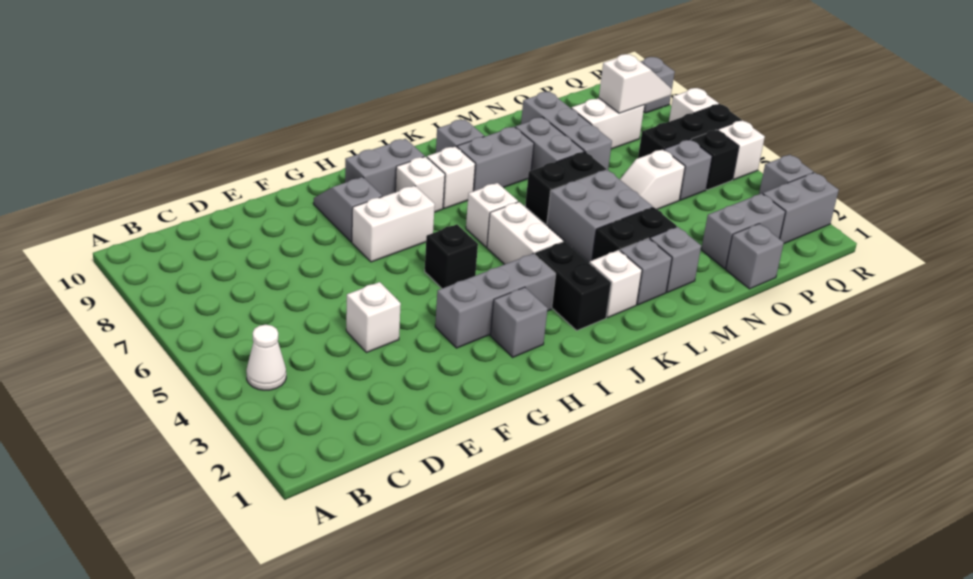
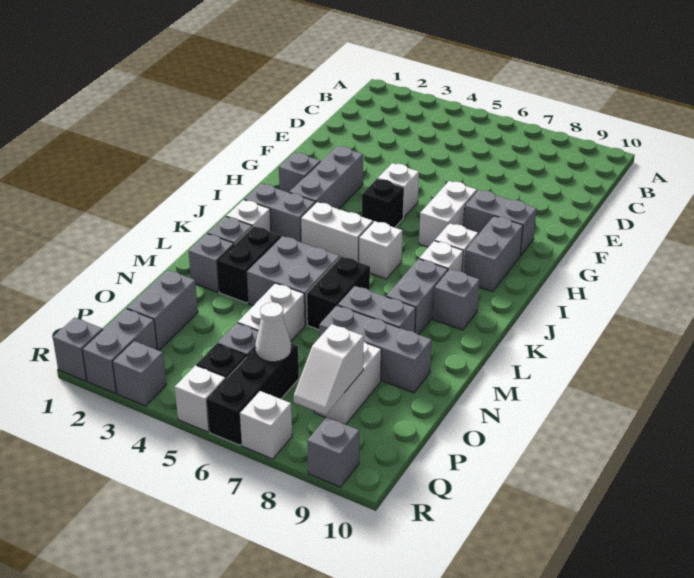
white 1x1 cone [246,325,286,390] -> white 1x1 cone moved to [255,302,291,362]
white 1x1 brick [346,282,401,353] -> white 1x1 brick moved to [378,163,419,218]
grey 1x2 slope [314,177,382,242] -> grey 1x2 brick [463,190,537,256]
black 1x2 brick [535,241,611,330] -> grey 1x2 brick [244,184,315,242]
white 1x2 slope [620,149,685,209] -> white 1x2 brick [238,283,305,341]
grey 1x1 brick [726,224,784,289] -> grey 1x1 brick moved to [53,317,103,381]

